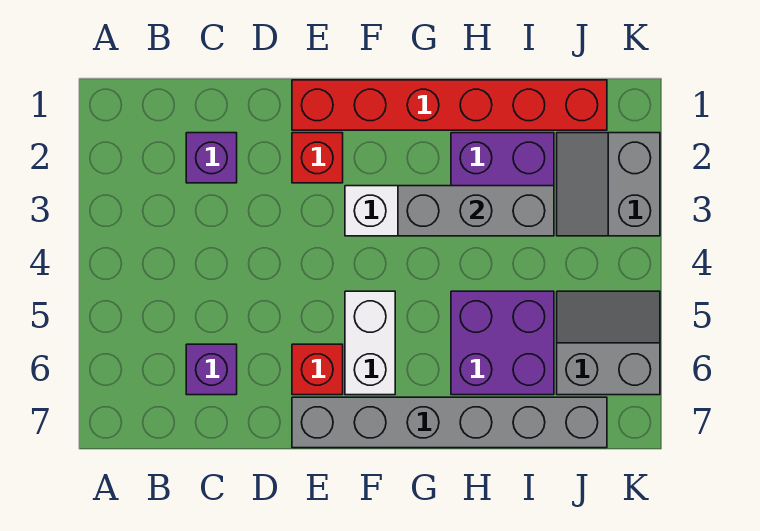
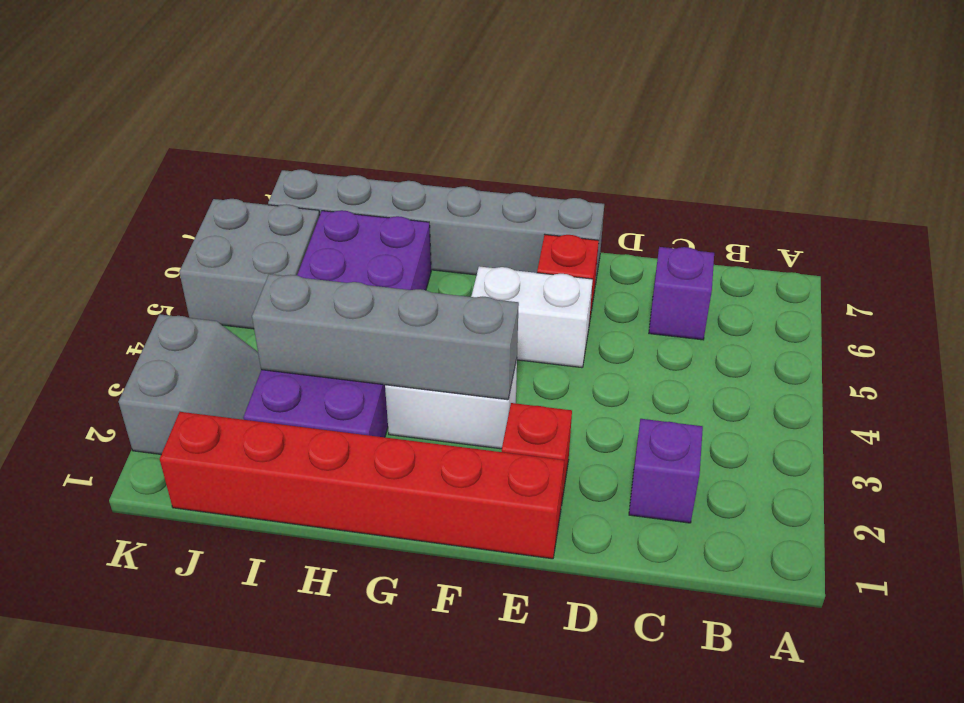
white 1x2 brick [345,291,395,395] -> white 1x2 brick turned to [471,266,593,368]
grey 1x3 brick [398,186,554,236] -> grey 1x4 brick [252,274,519,400]
grey 2x2 slope [557,291,660,395] -> grey 2x2 brick [179,199,320,329]

